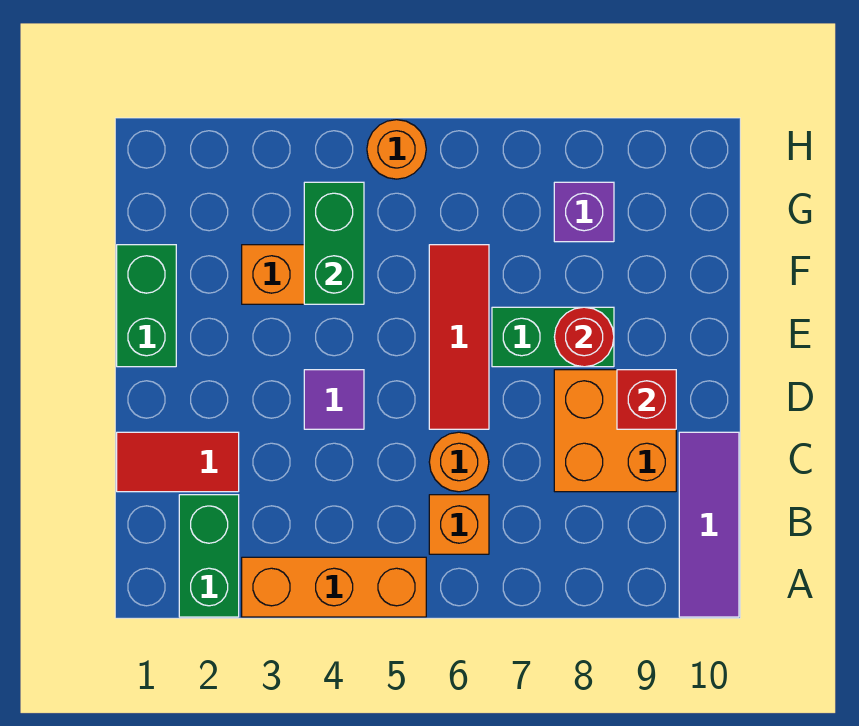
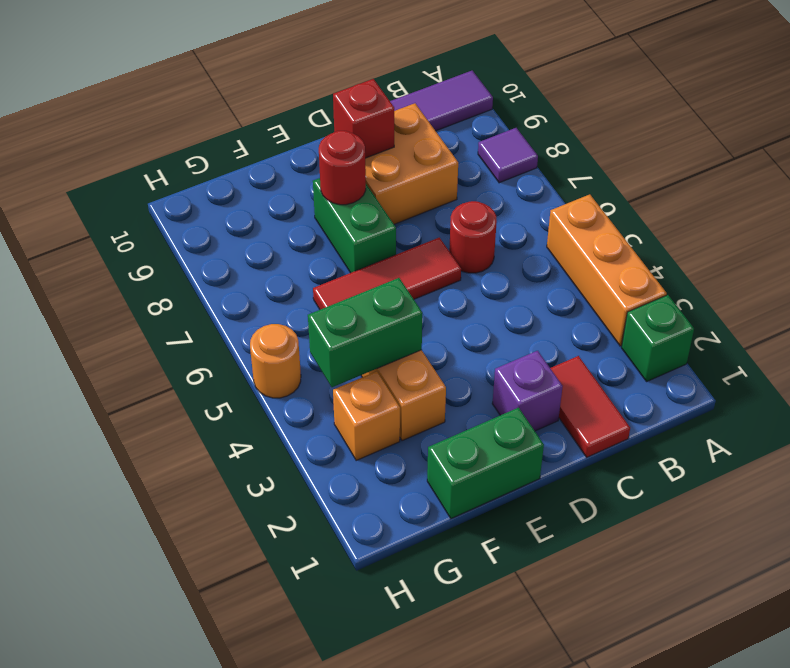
green 1x2 brick [179,495,239,617] -> green 1x1 brick [621,295,694,381]
orange 1x1 brick [429,495,489,554] -> orange 1x1 brick moved to [333,371,400,460]
orange 1x1 round brick [429,432,489,492] -> red 1x1 round brick [449,201,497,273]
purple 1x1 tile [304,370,364,429] -> purple 1x1 tile moved to [478,128,538,183]
purple 1x1 brick [554,182,614,242] -> purple 1x1 brick moved to [492,351,563,431]

